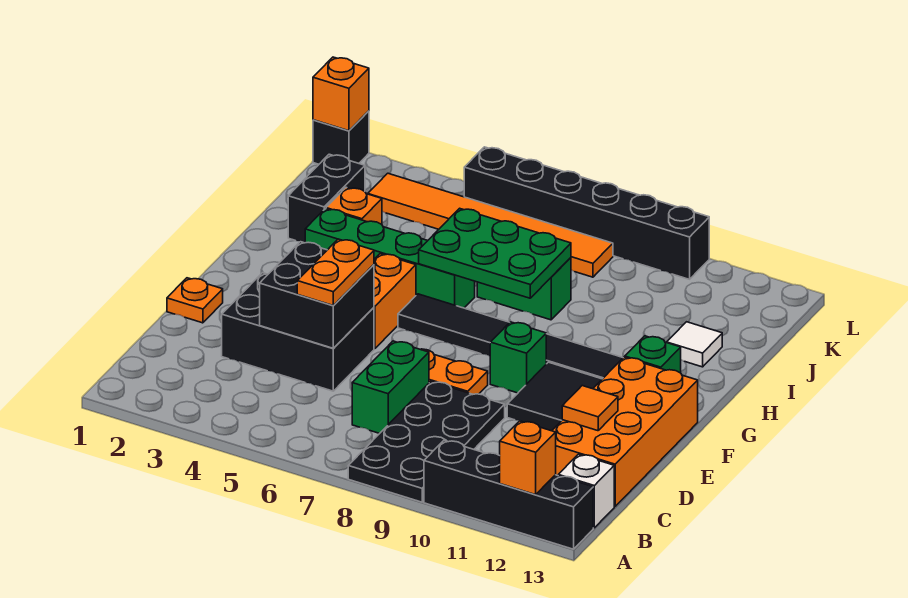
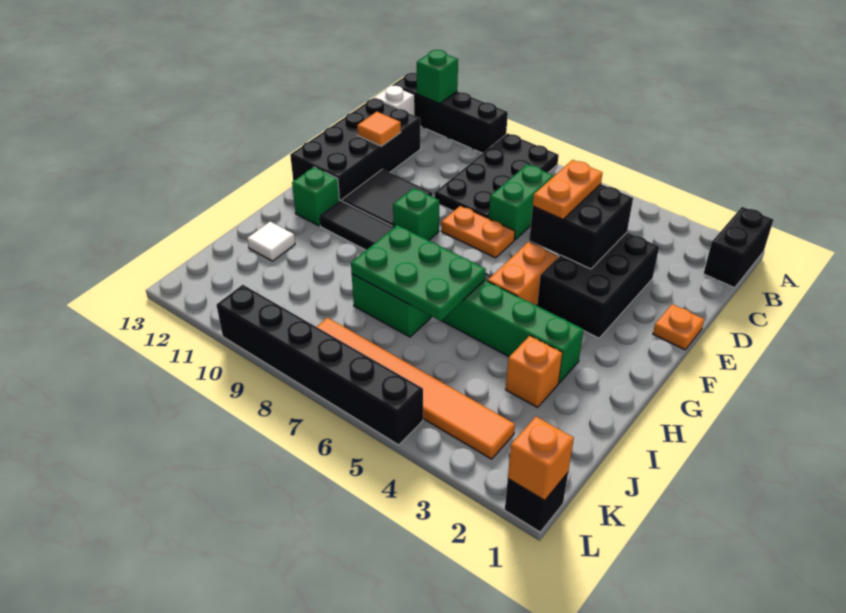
orange 1x1 brick [500,421,556,495] -> green 1x1 brick [417,50,458,104]
orange 2x4 brick [552,357,698,507] -> black 2x4 brick [290,98,420,201]
black 2x3 brick [222,273,374,391] -> black 2x3 brick turned to [537,232,659,338]
black 1x2 brick [288,154,365,243] -> black 1x2 brick moved to [704,207,773,288]

